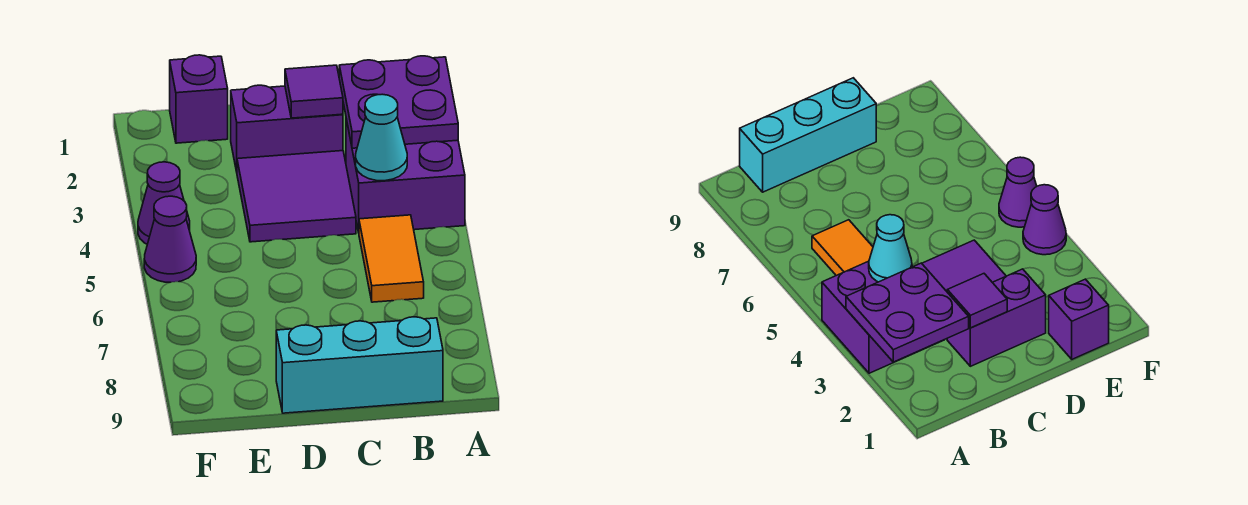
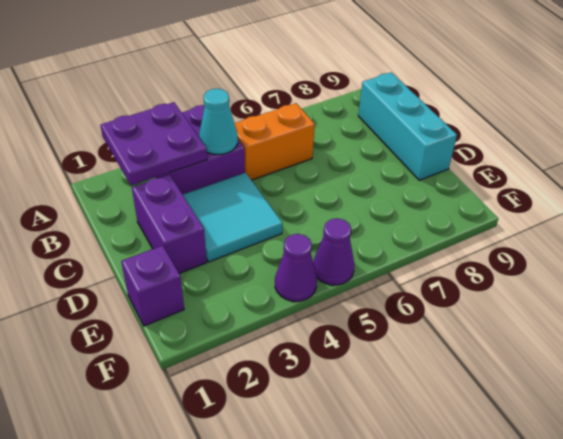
orange 1x2 tile [359,215,424,302] -> orange 1x2 brick [234,103,315,180]
purple 1x1 tile [285,65,343,118] -> none
purple 2x2 tile [237,151,356,242] -> cyan 2x2 tile [183,173,282,262]

